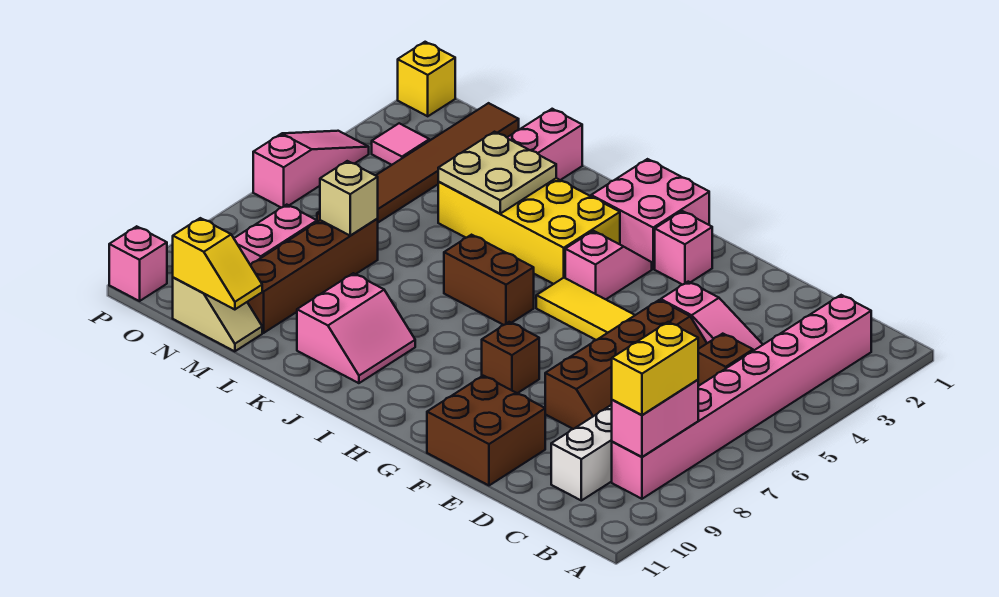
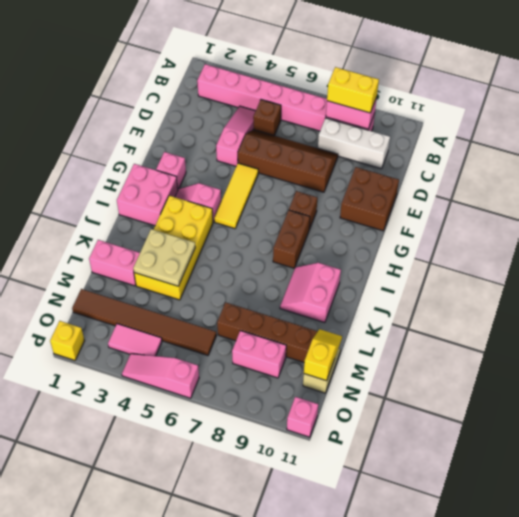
brown 1x2 brick [444,235,534,325] -> brown 1x2 brick moved to [273,210,310,268]
pink 2x2 slope [297,273,415,383] -> pink 2x2 slope turned to [280,263,341,323]
tan 1x1 brick [320,161,378,236] -> none
pink 1x1 tile [372,123,429,165] -> pink 1x2 tile [108,324,162,356]

